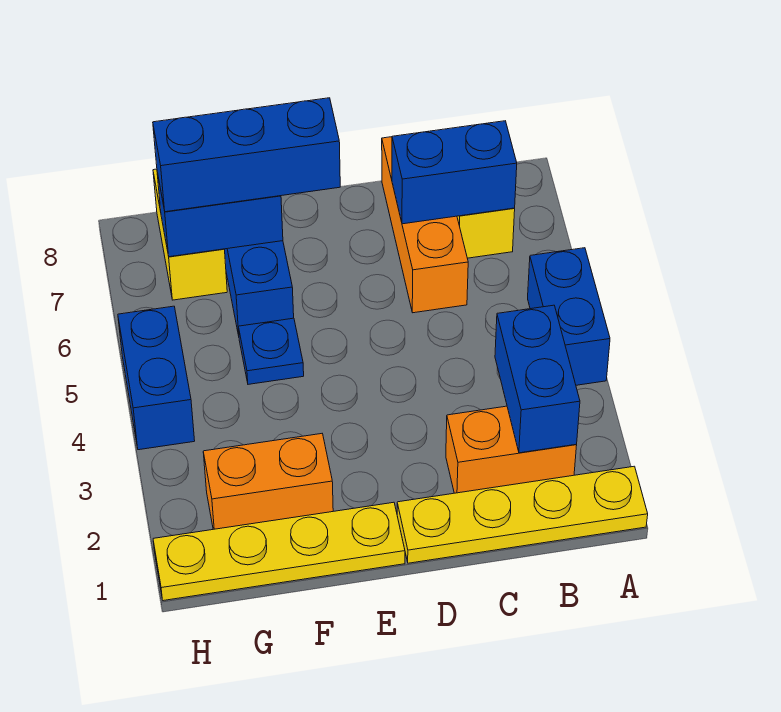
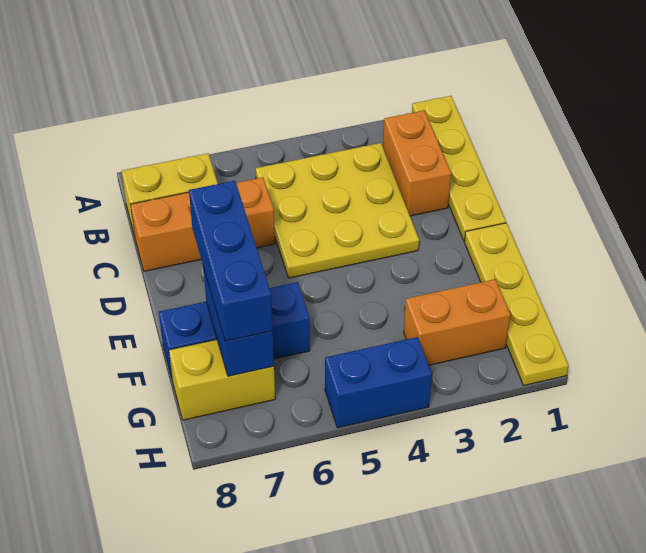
blue 1x2 brick [528,248,610,385] -> none
blue 1x2 brick [495,305,580,453] -> none
none -> yellow 3x3 plate [256,143,419,278]
blue 1x2 brick [392,121,517,224] -> none
orange 1x2 brick [203,434,333,529] -> orange 1x2 brick turned to [404,279,510,365]
blue 1x1 plate [239,318,304,384] -> none

